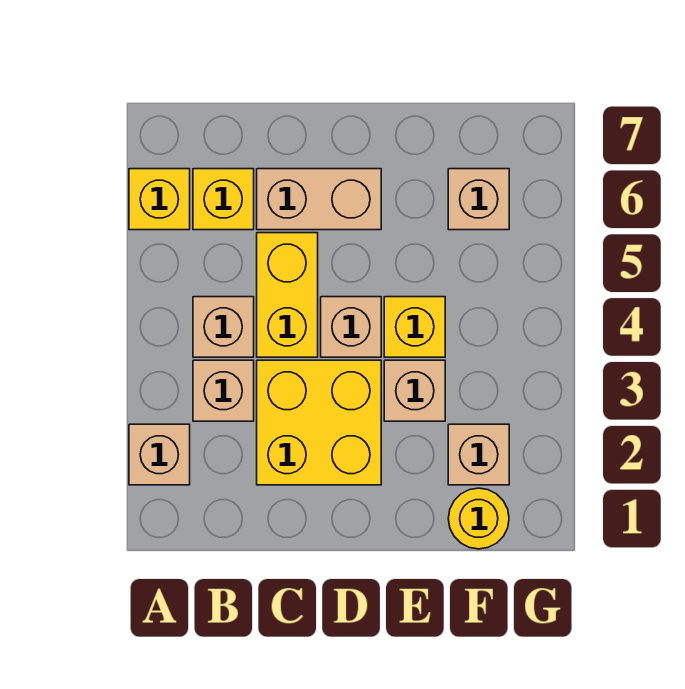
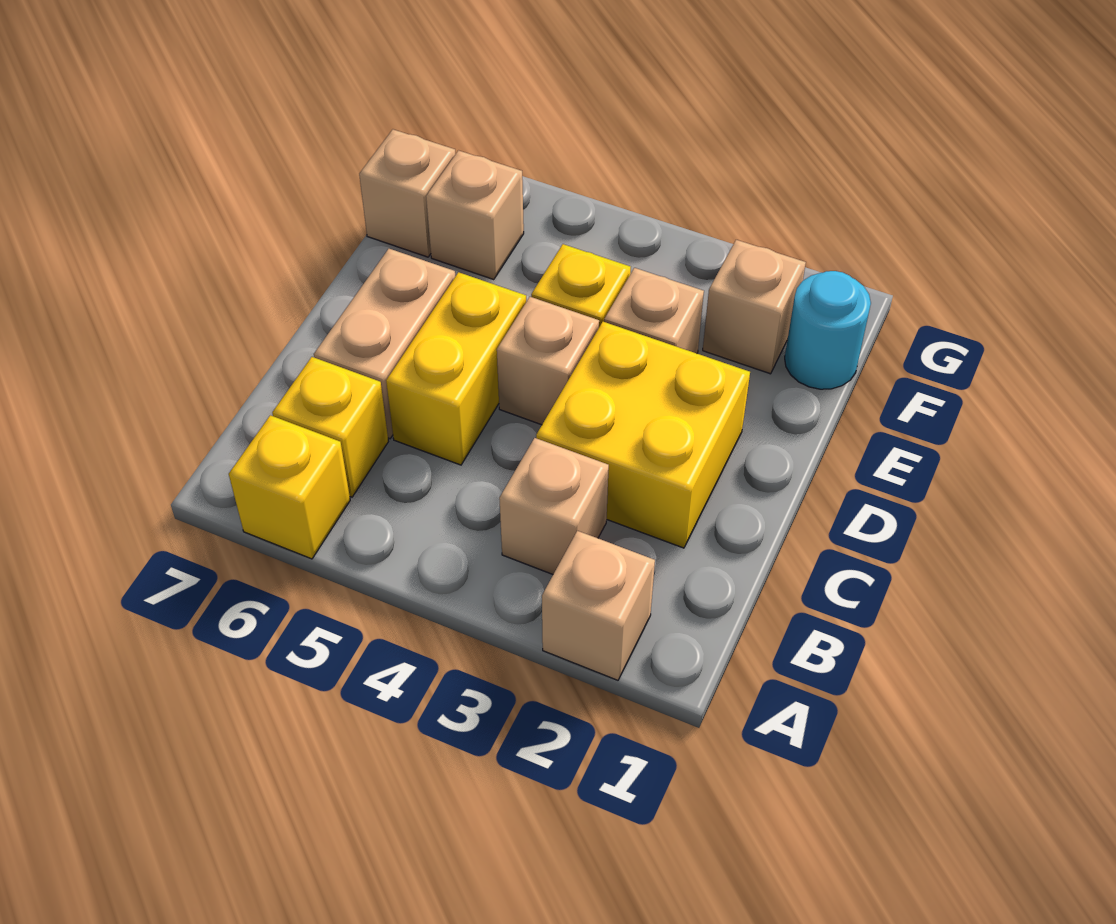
tan 1x1 brick [193,297,254,357] -> tan 1x1 brick moved to [359,129,455,257]
yellow 1x2 brick [257,233,318,357] -> yellow 1x2 brick turned to [386,272,526,465]
yellow 1x1 round brick [448,488,509,549] -> cyan 1x1 round brick [785,271,871,389]

